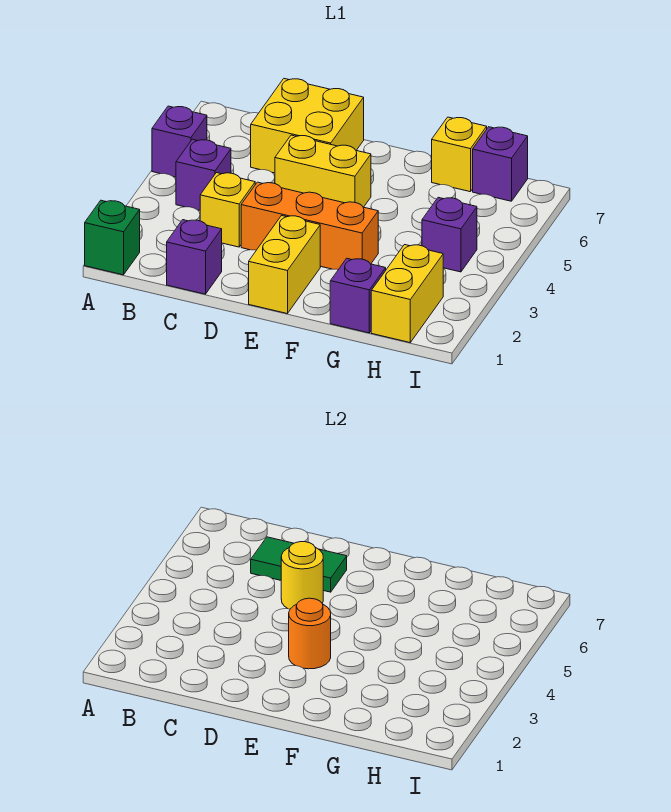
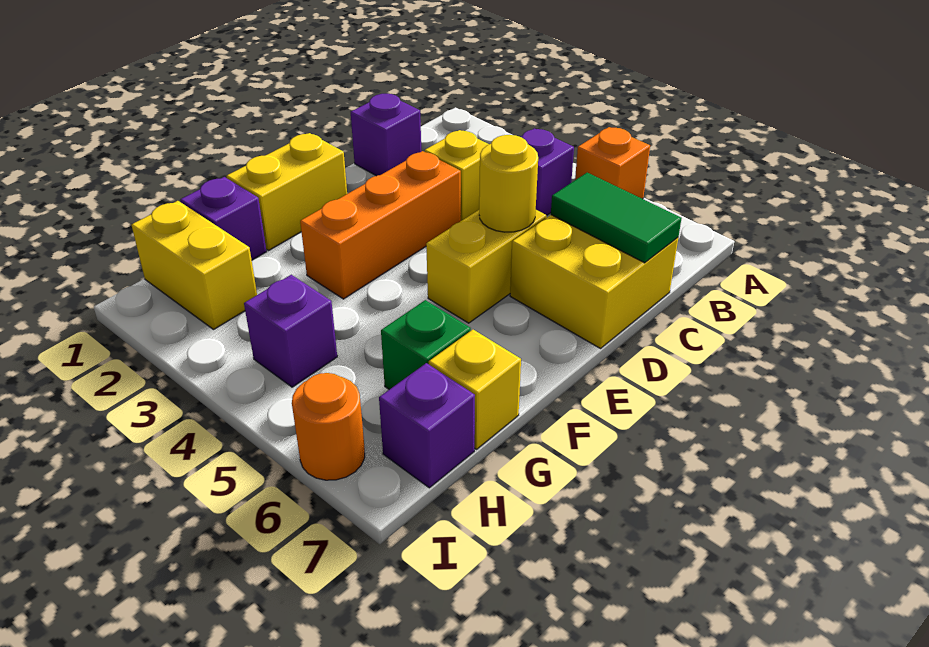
green 1x1 brick [85,200,140,275] -> green 1x1 brick moved to [381,300,471,390]
purple 1x1 brick [152,106,207,177] -> orange 1x1 brick [575,127,650,199]
green 1x2 tile [251,537,347,592] -> green 1x2 tile turned to [551,173,682,263]
yellow 1x2 brick [249,216,320,314] -> yellow 1x2 brick turned to [227,133,347,250]
orange 1x1 round brick [289,598,331,669] -> orange 1x1 round brick moved to [292,373,365,480]

